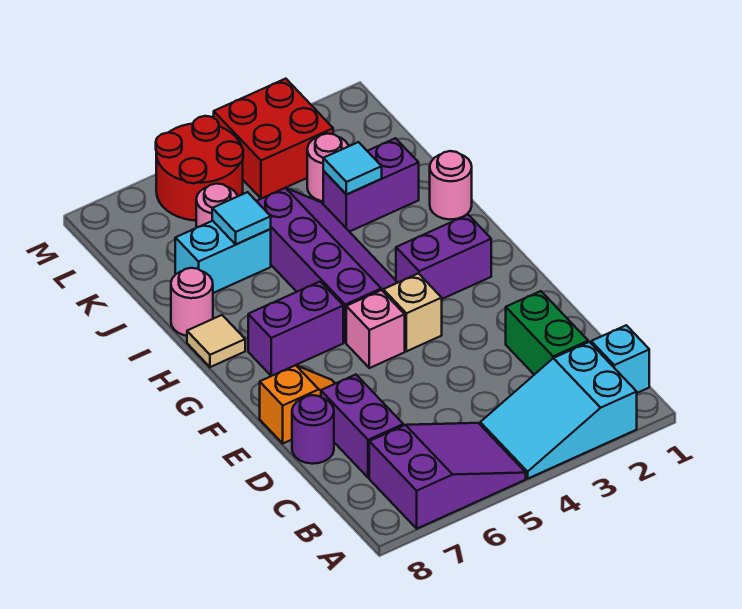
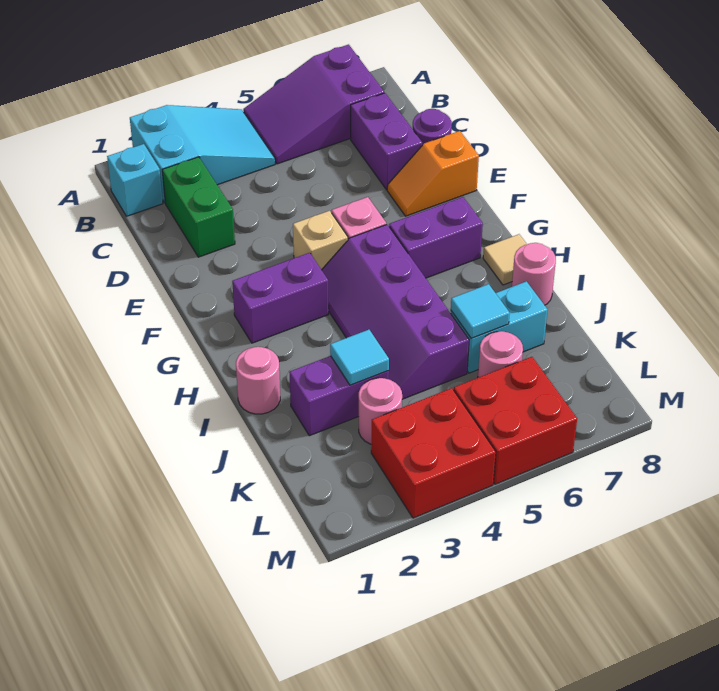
red 2x2 round brick [156,116,243,221] -> red 2x2 brick [454,357,577,484]

